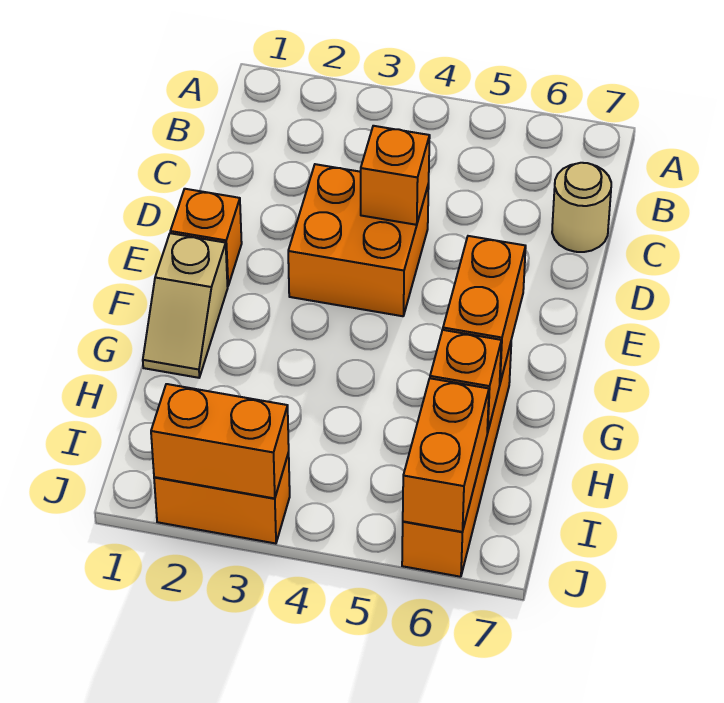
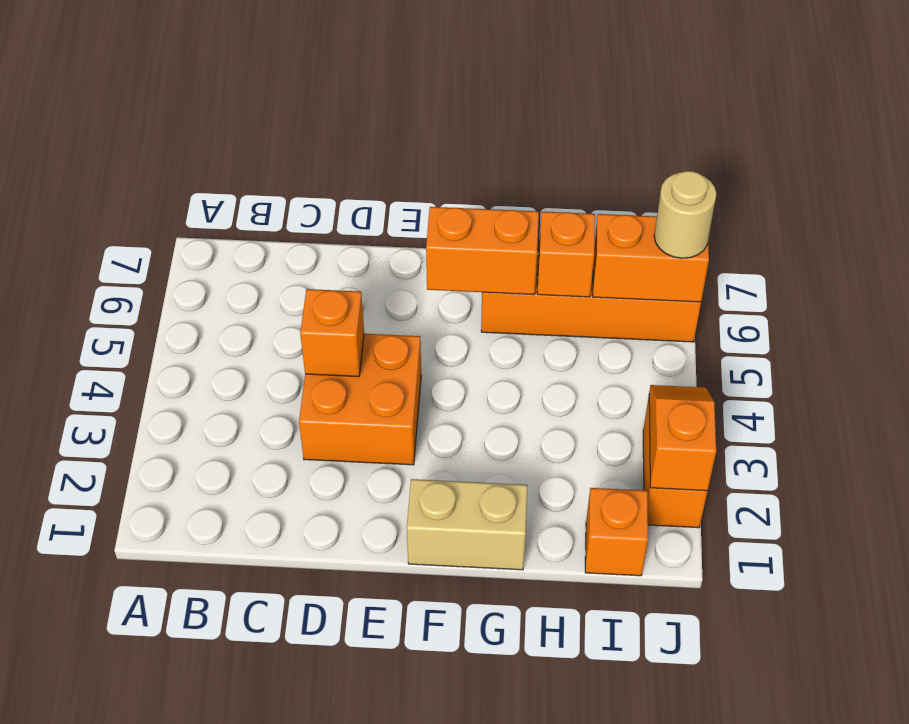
tan 1x1 round brick [552,163,611,252] -> tan 1x1 round brick moved to [654,171,717,258]
orange 1x1 brick [170,189,242,286] -> orange 1x1 brick moved to [585,488,648,576]
tan 1x2 slope [143,233,228,378] -> tan 1x2 brick [407,479,527,570]
orange 1x2 brick [151,384,289,498] -> orange 1x2 slope [649,385,716,491]

